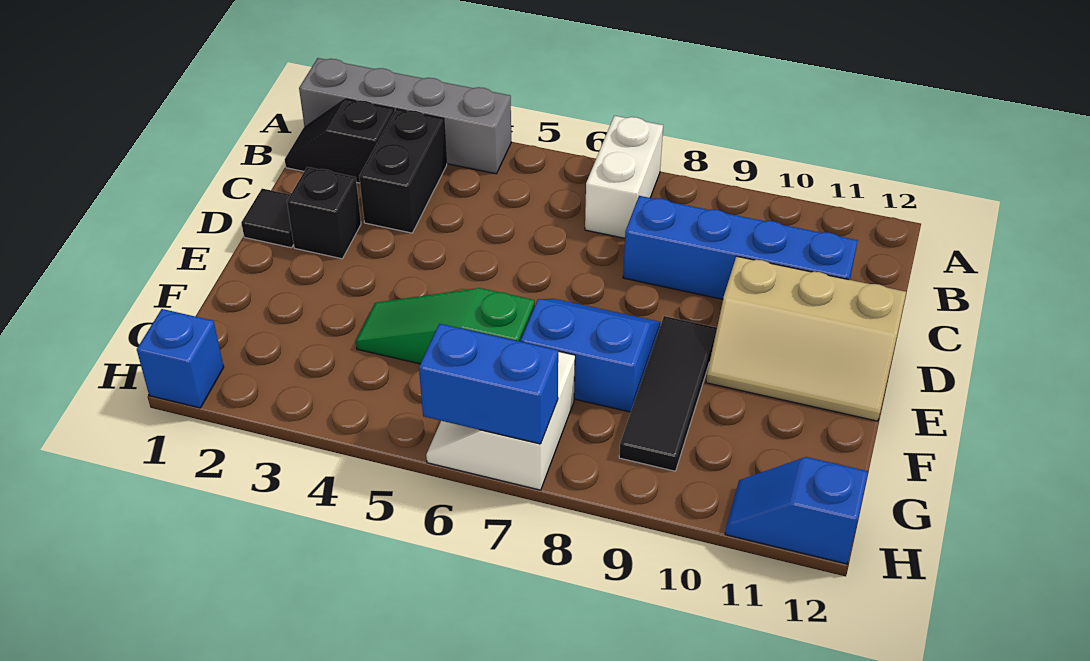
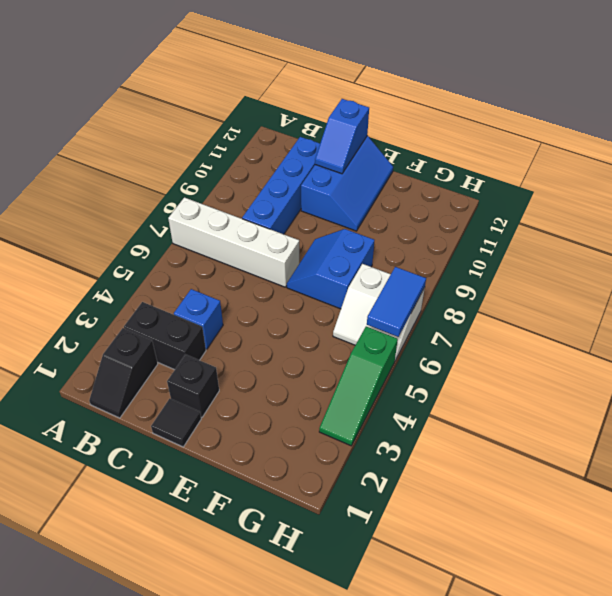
grey 1x4 brick [299,58,511,174] -> none
white 1x2 brick [585,116,663,238] -> white 1x4 brick [168,197,299,287]
tan 2x3 slope [706,256,906,421] -> blue 2x3 slope [301,136,393,231]
black 1x3 tile [619,316,717,471] -> none
green 1x3 slope [356,288,535,364] -> green 1x3 slope moved to [319,326,398,446]
blue 1x1 brick [137,309,224,408] -> blue 1x1 brick moved to [174,289,223,349]
blue 1x2 brick [419,324,558,444] -> blue 1x2 tile [367,267,426,337]
blue 1x2 slope [725,457,868,564] -> blue 1x2 slope moved to [315,99,369,174]

